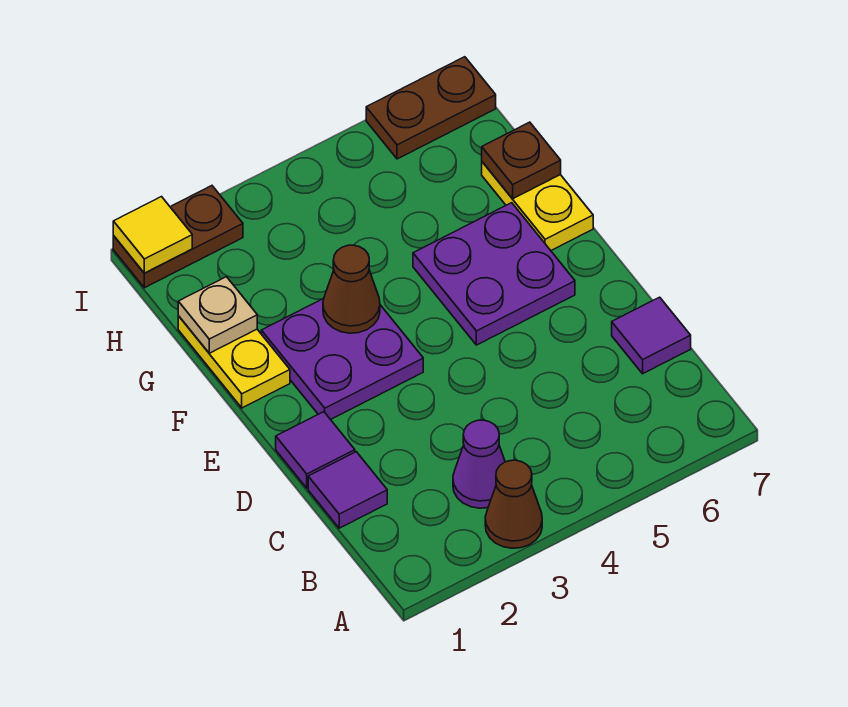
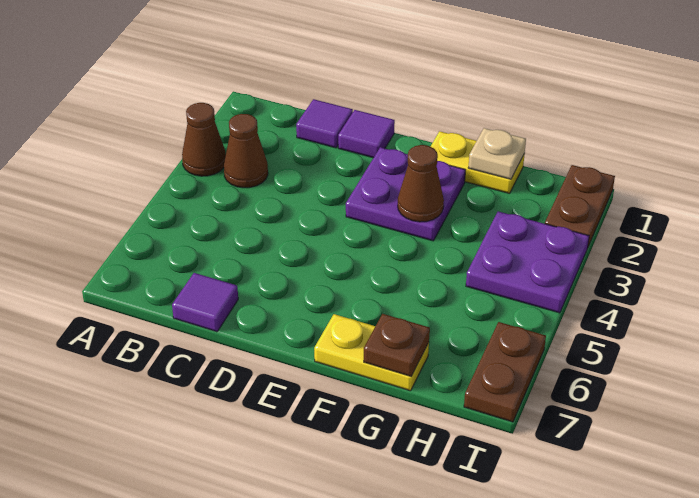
purple 1x1 cone [453,420,505,508] -> brown 1x1 cone [224,114,268,188]
purple 2x2 plate [413,203,575,345] -> purple 2x2 plate moved to [466,211,589,313]
yellow 1x1 tile [113,197,192,273] -> none

